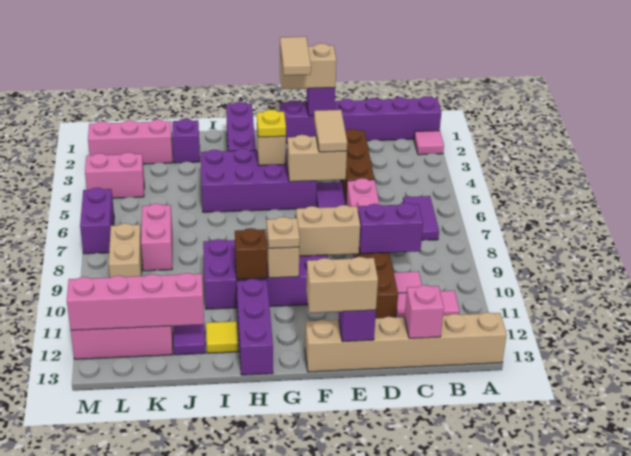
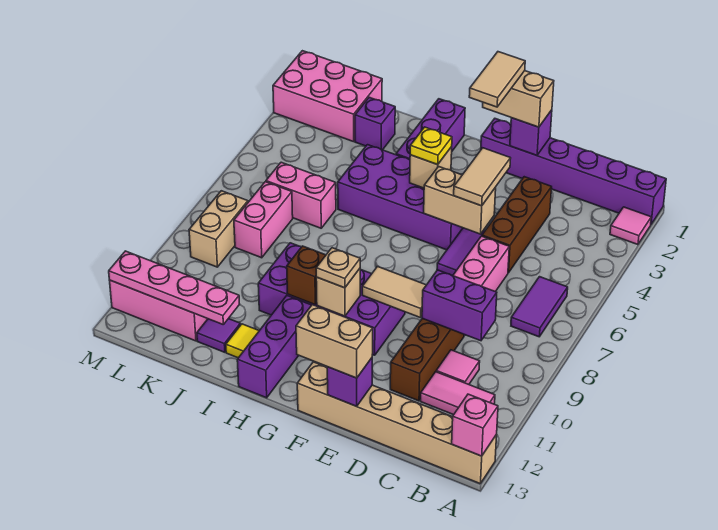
pink 1x1 brick [405,285,444,338] -> pink 1x1 brick moved to [452,394,498,456]
tan 1x2 brick [296,205,360,256] -> tan 1x2 tile [362,267,426,318]
pink 1x4 brick [67,273,204,330] -> pink 1x4 plate [109,251,240,324]
pink 1x3 brick [88,120,172,164] -> pink 2x3 brick [273,51,382,142]
pink 1x2 brick [85,152,144,198] -> pink 1x2 brick moved to [266,162,336,228]
purple 1x2 brick [80,188,114,254] -> none

